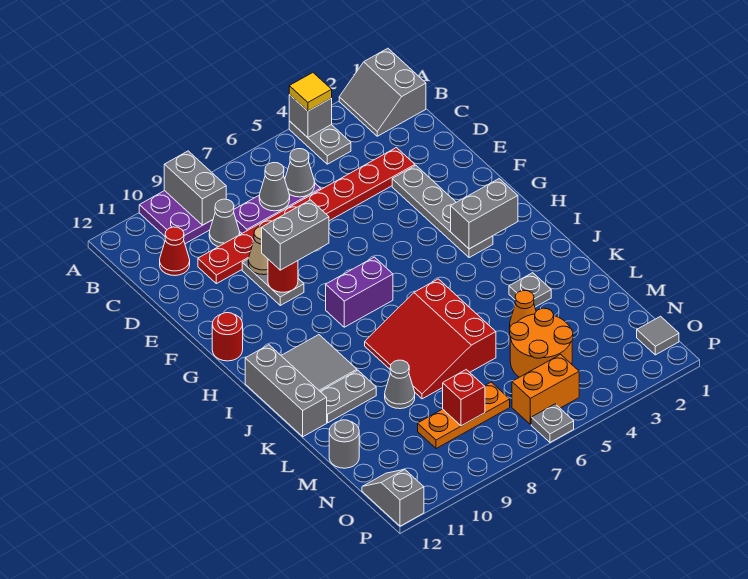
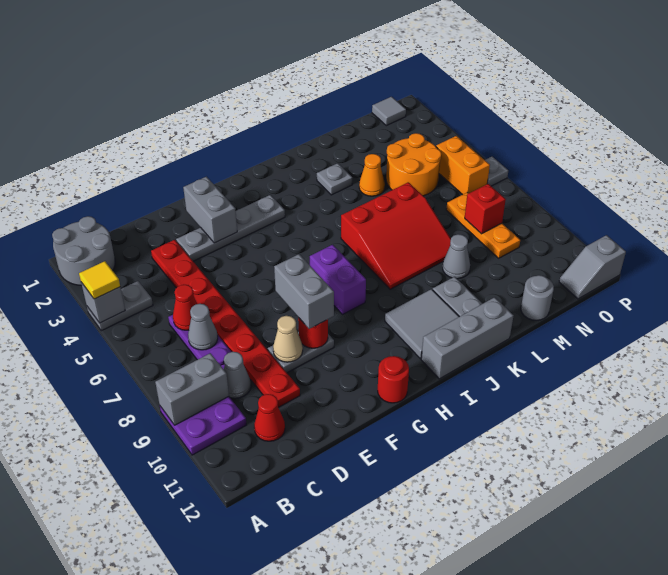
grey 2x2 slope [339,48,426,136] -> grey 2x2 round brick [52,216,115,285]
grey 1x1 cone [285,149,315,197] -> red 1x1 cone [173,285,197,330]
grey 1x2 brick [451,179,518,249] -> grey 1x2 brick moved to [183,177,237,243]

